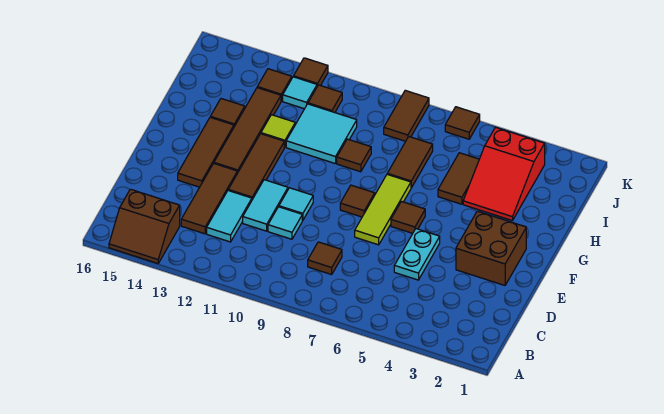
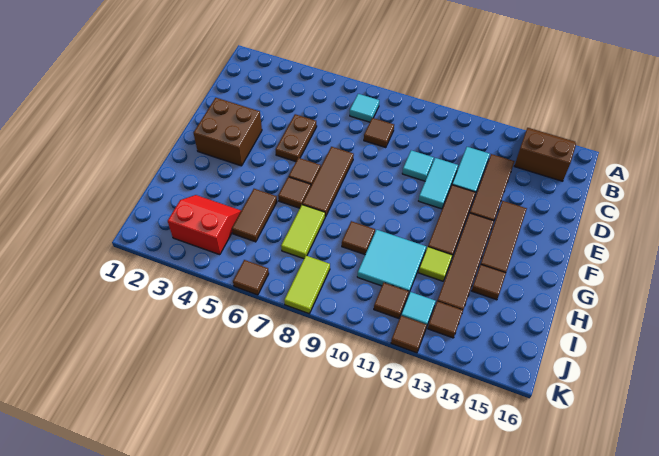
cyan 1x2 plate [394,229,440,280] -> brown 1x2 plate [276,114,317,162]
lime 1x3 tile [355,174,411,245] -> brown 1x3 tile [302,147,354,217]
cyan 1x1 tile [279,188,313,220] -> cyan 1x1 tile moved to [350,94,379,122]
brown 1x1 tile [340,185,375,217] -> brown 1x1 tile moved to [278,177,311,208]
red 2x3 slope [463,127,545,221] -> red 2x2 slope [168,195,241,255]
brown 1x2 tile [387,137,433,188] -> lime 1x2 tile [281,205,325,259]
brown 1x2 tile [384,90,429,141] -> lime 1x2 tile [284,256,330,314]

